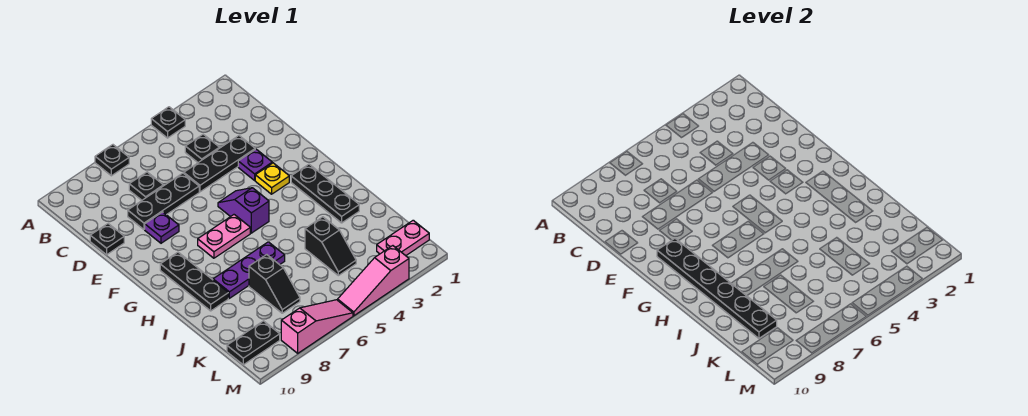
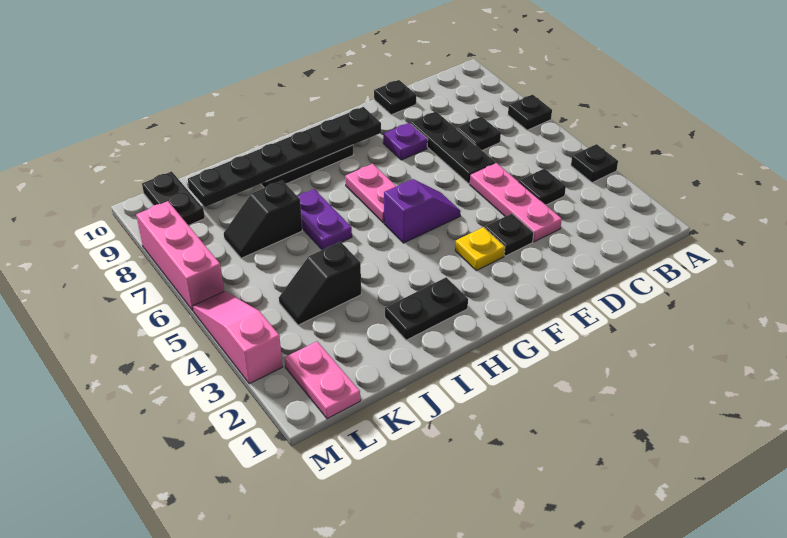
black 1x3 plate [184,136,255,192] -> pink 1x3 plate [470,163,562,242]
purple 1x1 plate [238,149,272,180] -> black 1x1 plate [485,214,534,256]
black 1x3 plate [291,164,359,223] -> black 1x2 plate [385,277,468,340]
purple 1x3 plate [213,242,285,298] -> purple 1x2 plate [298,189,352,250]
pink 1x3 slope [281,300,353,353] -> pink 1x3 brick [136,201,224,311]

